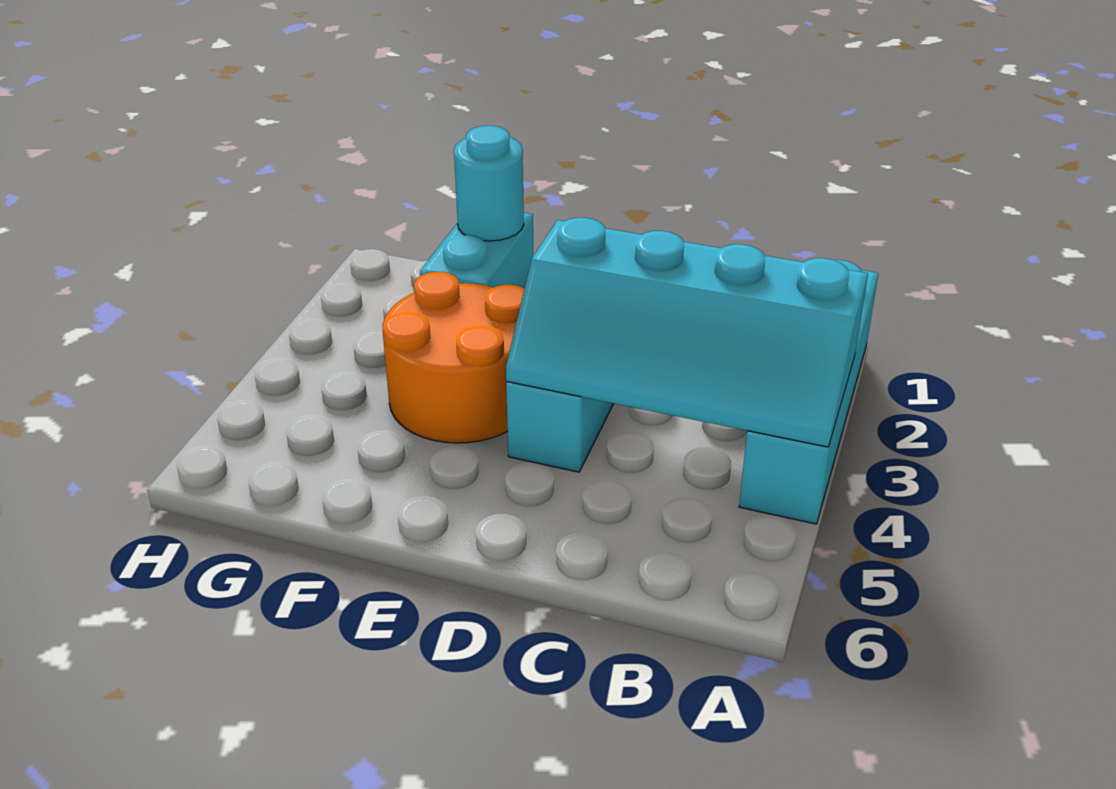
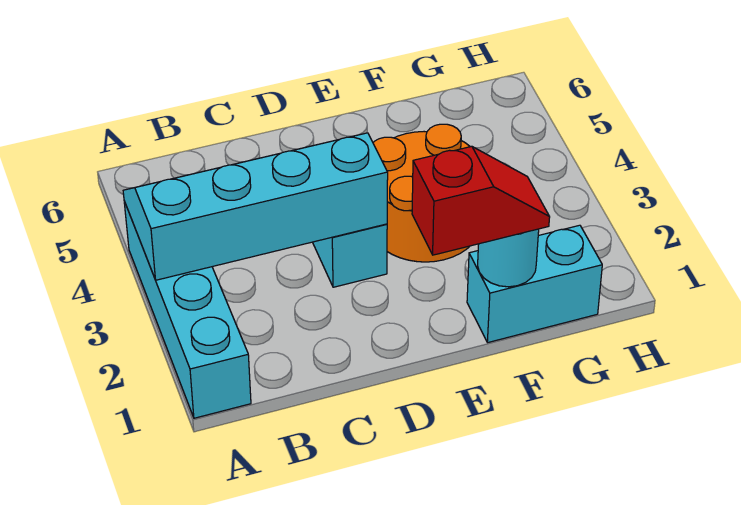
none -> red 1x2 slope [412,146,550,255]
cyan 1x2 brick [420,213,533,288] -> cyan 1x2 brick turned to [467,225,602,343]

